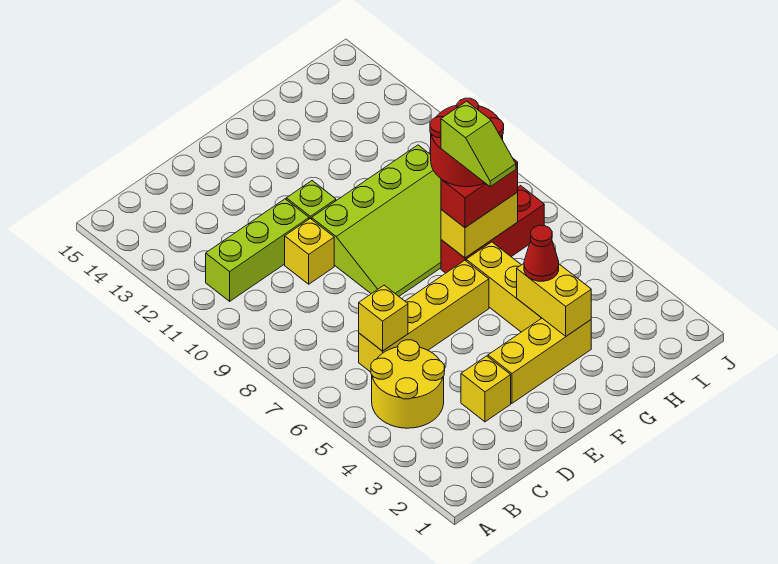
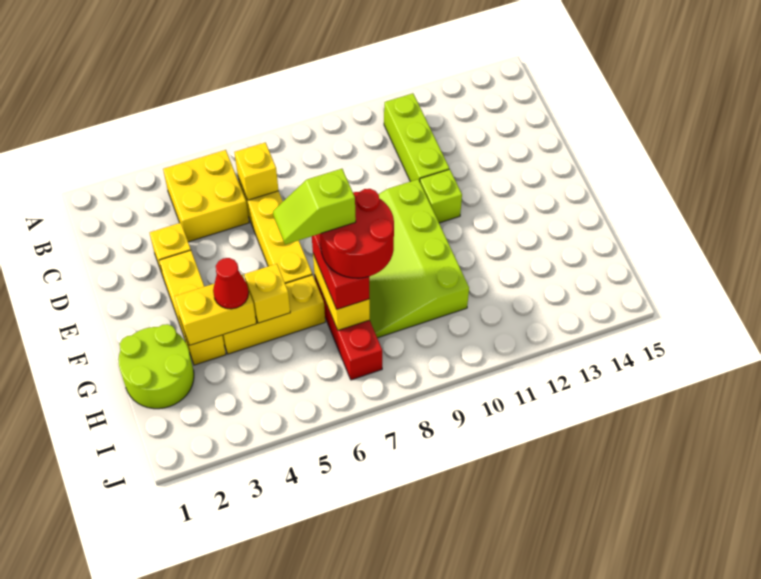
yellow 2x2 round brick [371,340,445,428] -> yellow 2x2 brick [163,150,249,242]
yellow 1x1 brick [285,219,334,284] -> yellow 1x1 brick moved to [244,264,290,323]
none -> lime 2x2 round brick [118,324,194,409]

